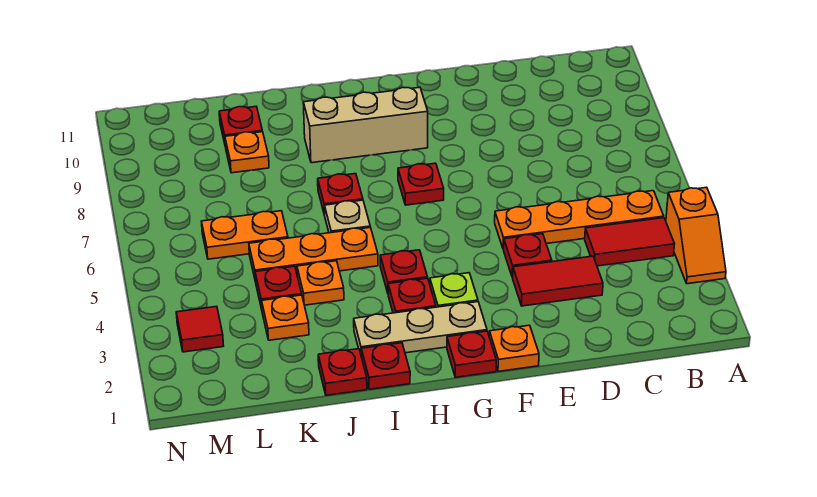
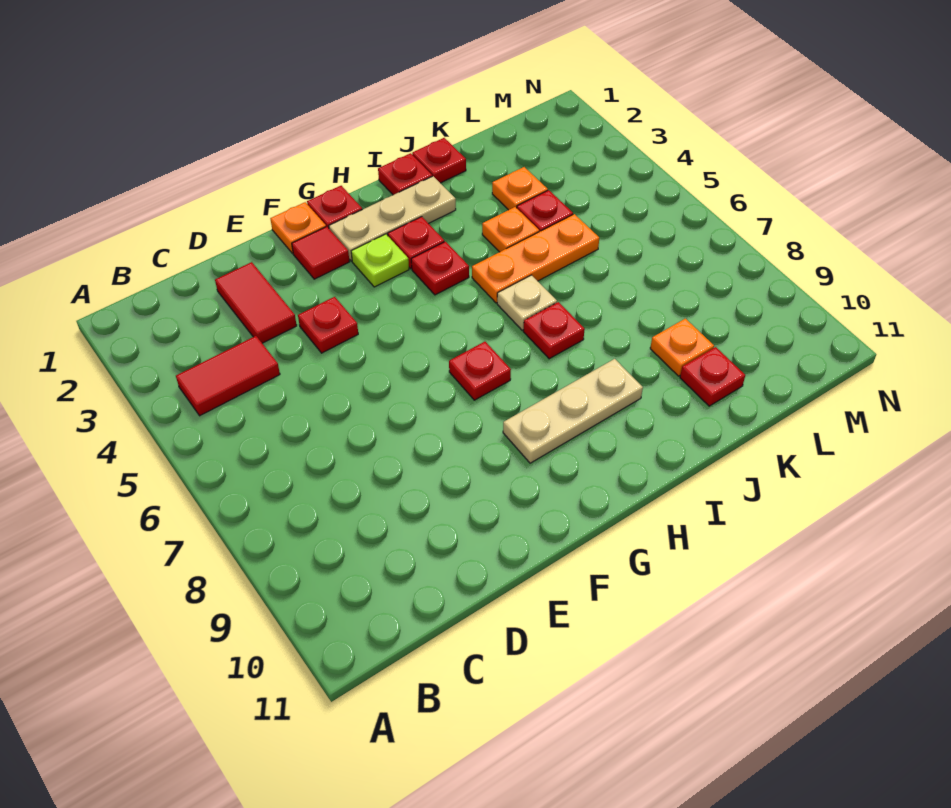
orange 1x2 slope [666,187,726,284] -> none
orange 1x4 plate [495,191,664,249] -> none
red 1x2 tile [513,256,603,306] -> red 1x2 tile turned to [215,262,297,343]
tan 1x3 brick [303,87,428,163] -> tan 1x3 plate [503,359,643,463]
orange 1x2 plate [201,211,288,259] -> none
red 1x1 tile [176,306,224,352] -> red 1x1 tile moved to [292,227,350,279]

